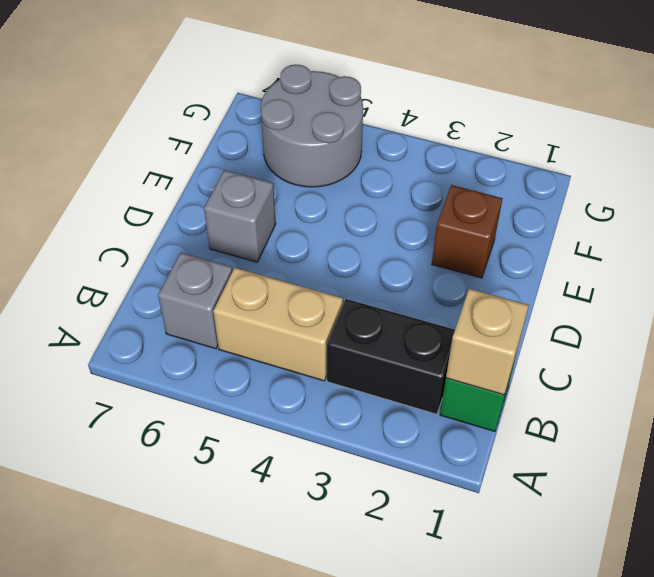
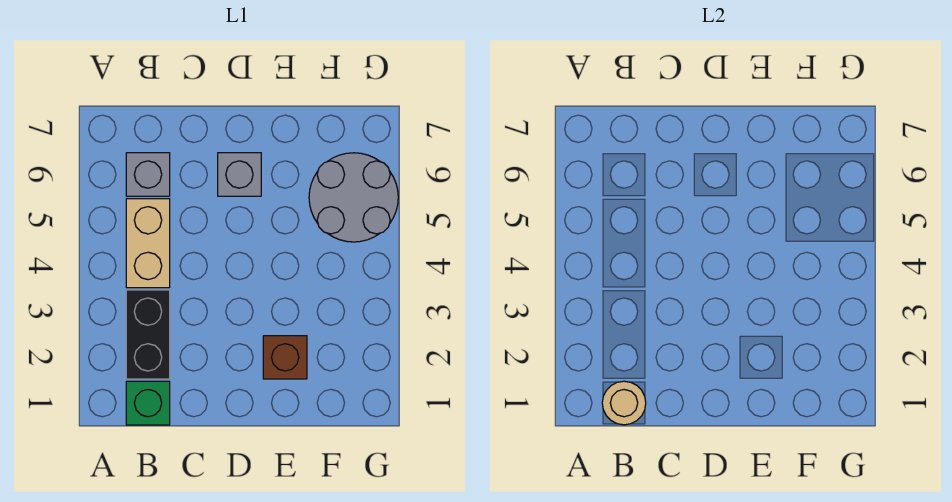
tan 1x1 brick [446,289,529,395] -> tan 1x1 round brick [602,381,646,425]

